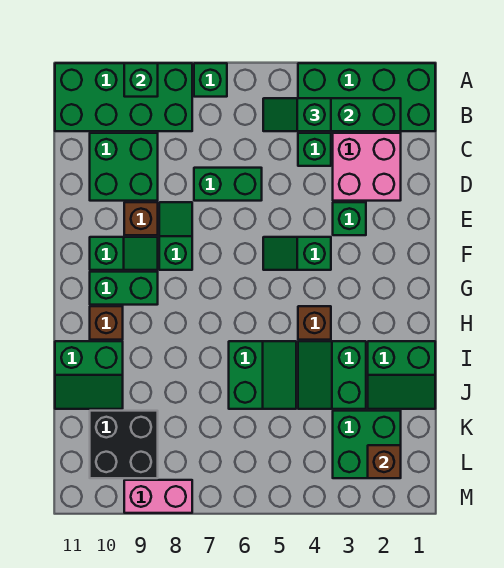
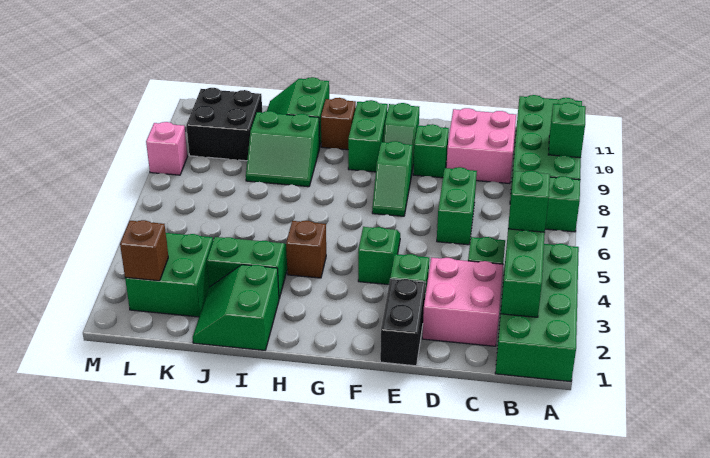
green 2x2 brick [90,133,158,201] -> pink 2x2 brick [446,108,516,184]
none -> black 1x2 brick [380,279,426,366]
green 1x2 slope [159,202,192,270] -> green 1x2 slope turned to [372,141,413,216]
brown 1x1 brick [124,202,158,235] -> green 1x1 brick [413,124,449,178]
green 2x2 slope [229,341,296,409] -> green 2x2 slope moved to [246,111,320,187]
pink 1x2 brick [124,480,192,513] -> pink 1x1 brick [146,122,187,175]

